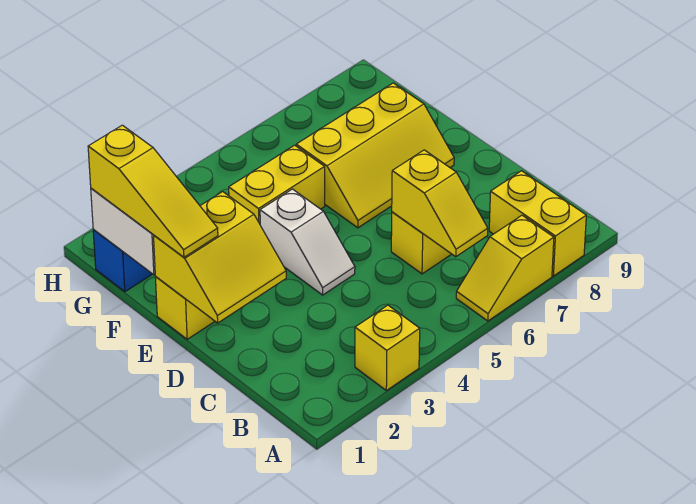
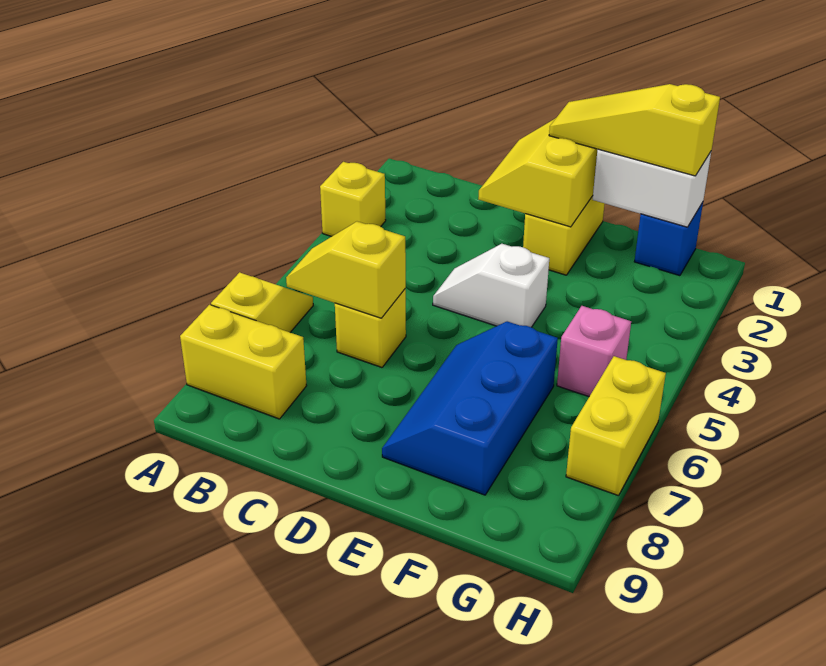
yellow 2x3 slope [296,83,454,228] -> blue 2x3 slope [382,321,558,495]
yellow 1x2 brick [229,145,325,224] -> yellow 1x2 brick moved to [566,356,666,496]
none -> pink 1x1 brick [557,306,631,396]

